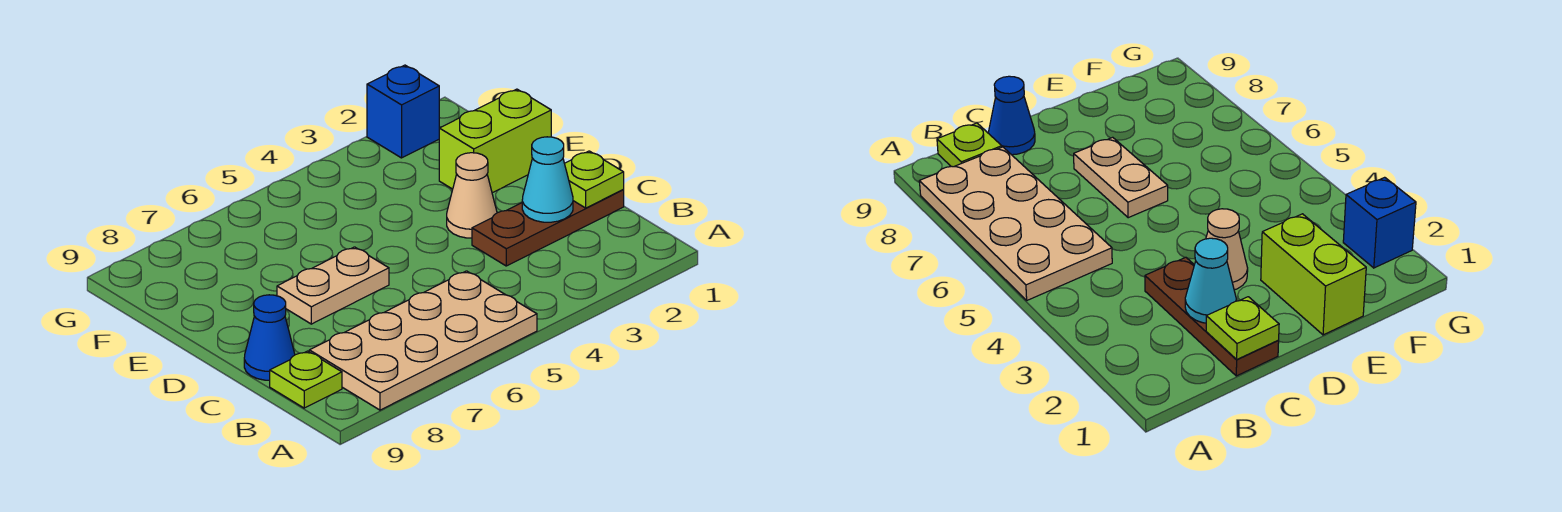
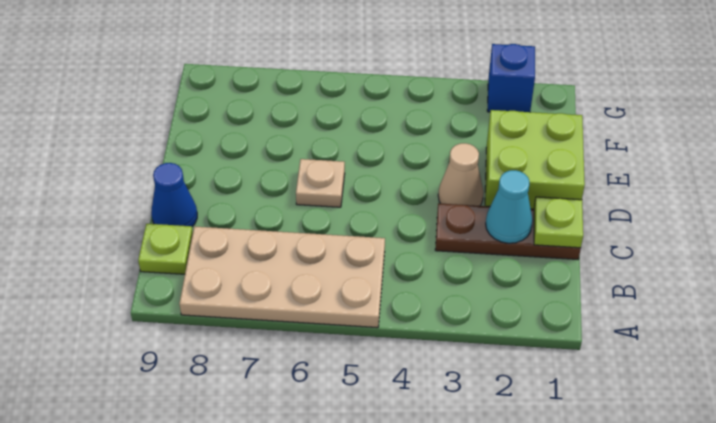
tan 1x2 plate [277,247,389,324] -> tan 1x1 plate [296,159,345,207]
lime 1x2 brick [439,89,551,193] -> lime 2x2 brick [485,110,585,209]

